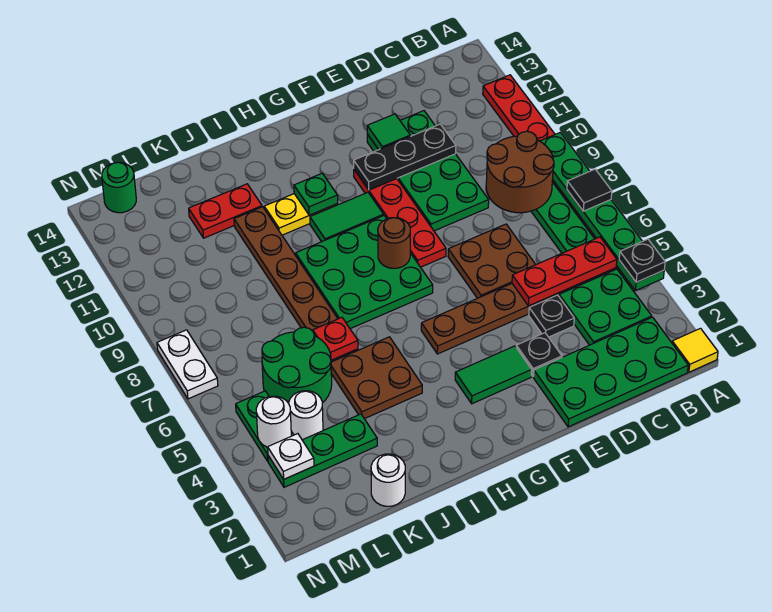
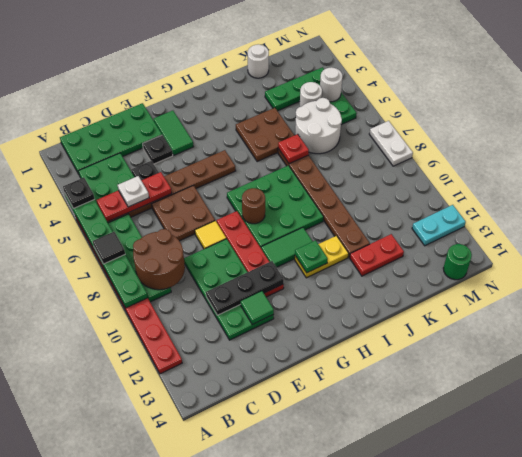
yellow 1x1 tile [672,328,718,372] -> yellow 1x1 tile moved to [195,221,226,249]
green 1x2 tile [455,346,532,404] -> green 1x2 tile turned to [154,111,193,155]
green 2x2 round brick [262,327,332,403] -> white 2x2 round brick [295,98,342,154]
white 1x1 plate [268,434,314,479] -> white 1x1 plate moved to [118,176,149,207]
none -> cyan 1x2 plate [412,205,466,246]

